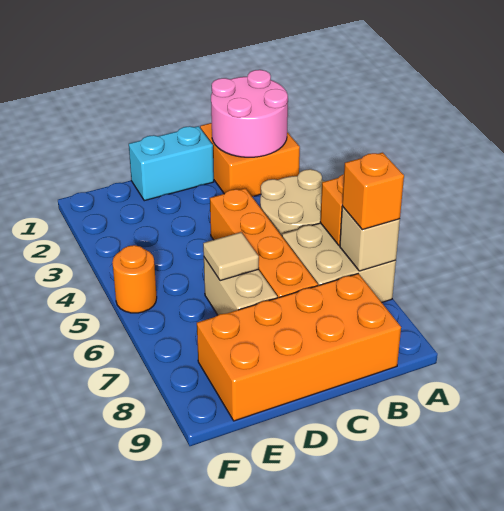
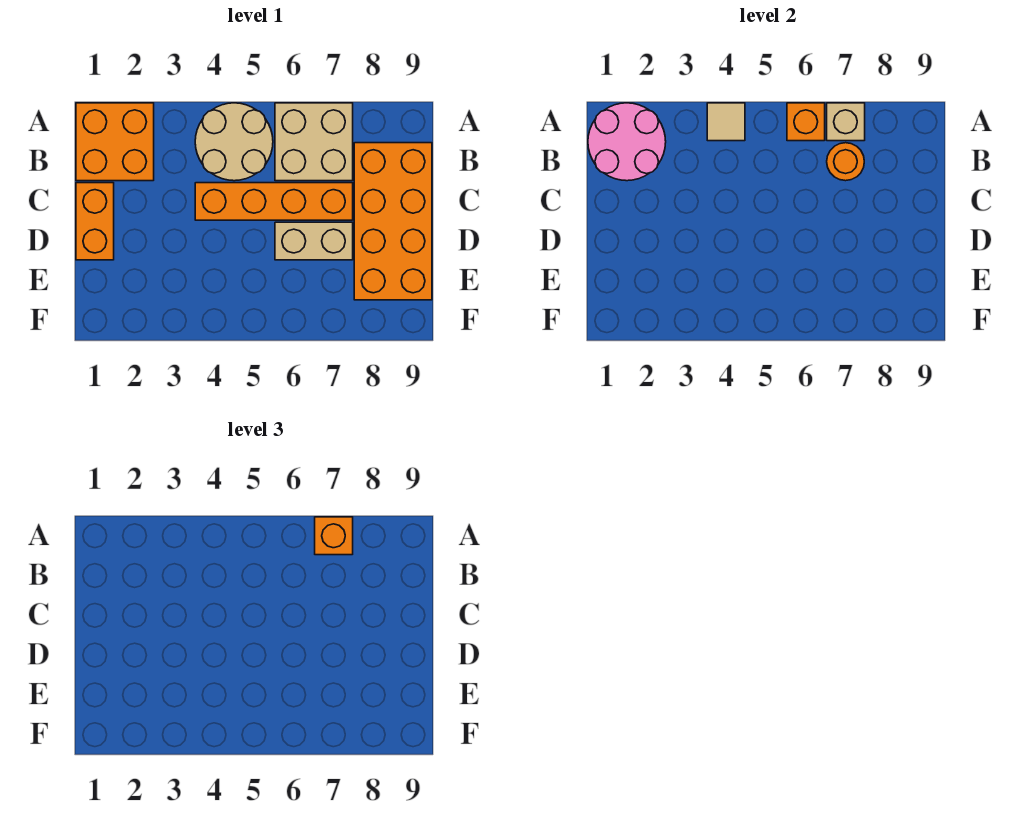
cyan 1x2 brick [129,126,214,201] -> orange 1x2 brick [76,183,114,260]
tan 1x1 tile [203,232,259,281] -> tan 1x1 tile moved to [707,103,745,141]
orange 1x1 round brick [112,245,157,313] -> orange 1x1 round brick moved to [827,143,864,181]

